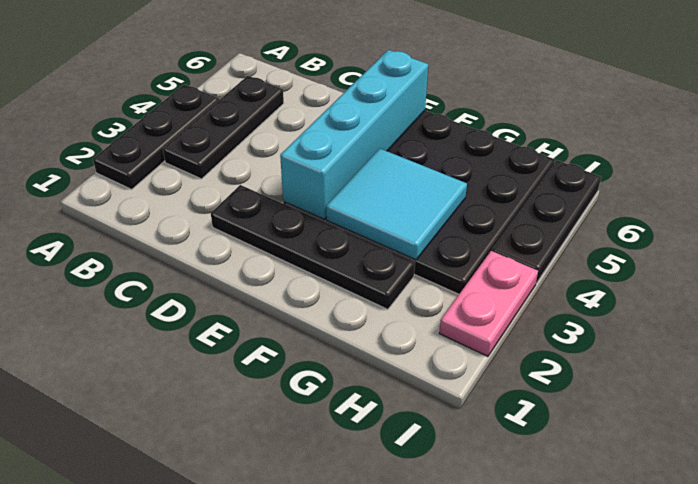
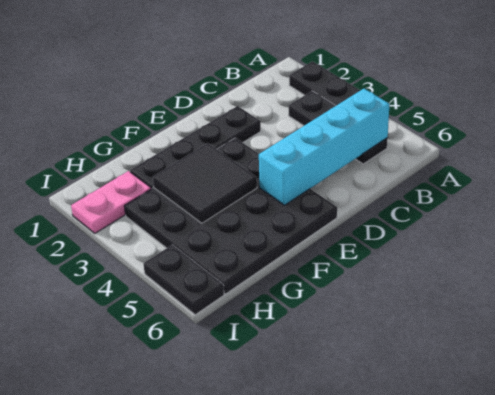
cyan 1x4 brick [280,50,428,219] -> cyan 1x4 brick turned to [259,89,390,205]
cyan 2x2 tile [326,148,467,260] -> black 2x2 tile [153,143,257,223]
pink 1x2 plate [439,251,538,356] -> pink 1x2 plate turned to [71,171,151,233]
black 1x3 plate [492,160,601,283] -> black 1x2 plate [143,245,224,315]

